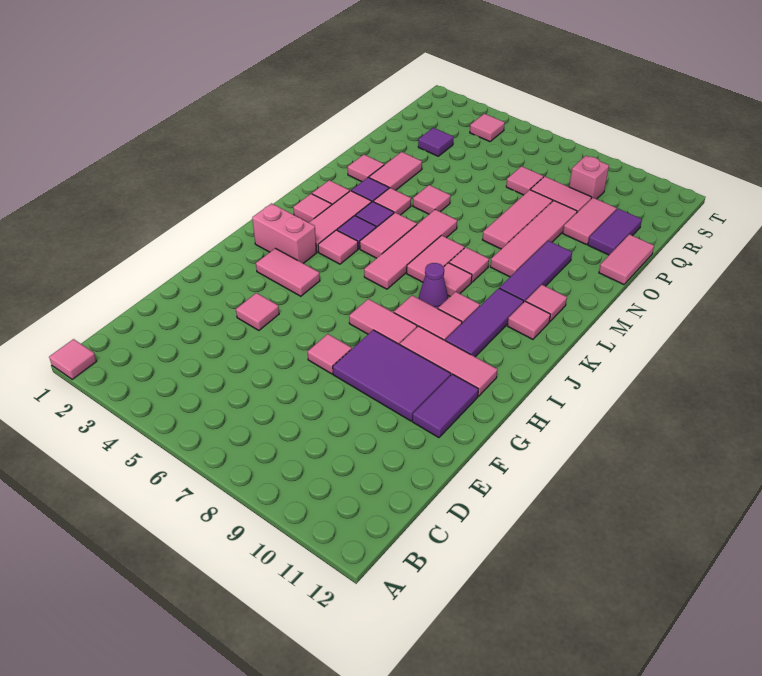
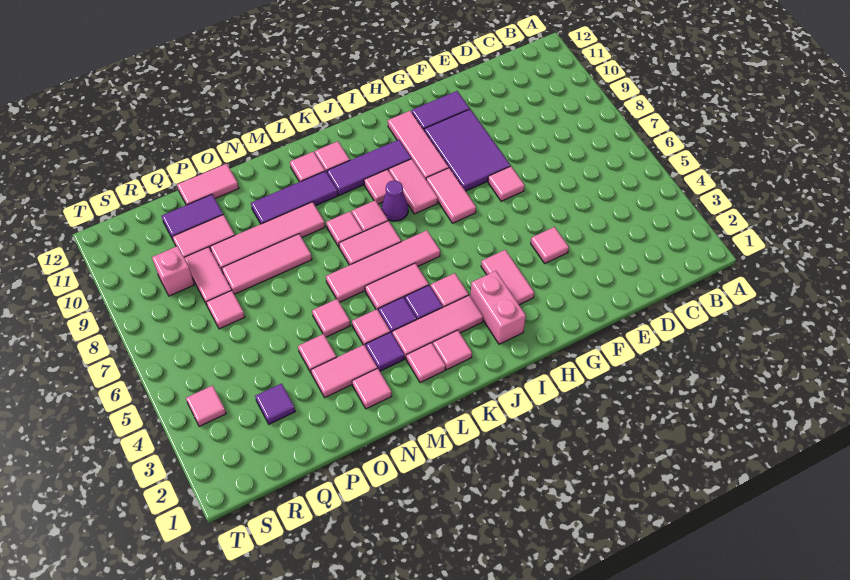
pink 1x1 tile [49,339,97,379] -> pink 1x1 tile moved to [298,334,336,374]

